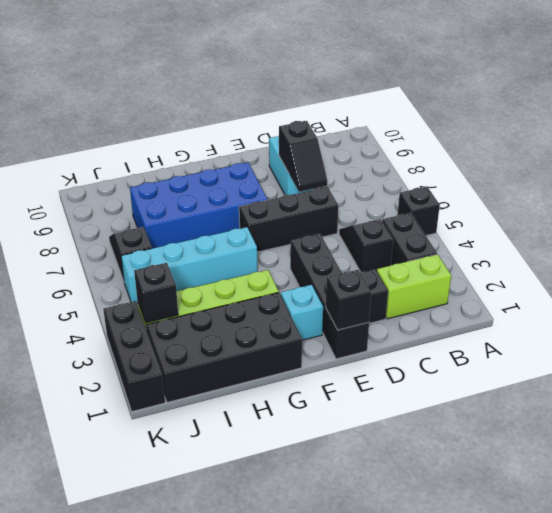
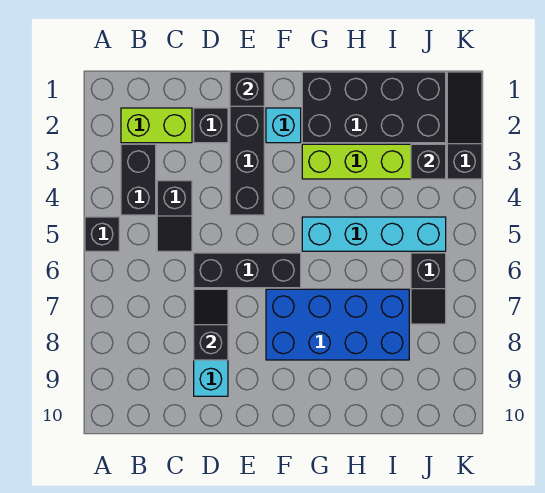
black 1x3 brick [103,301,165,412] -> black 1x3 slope [447,72,482,179]

